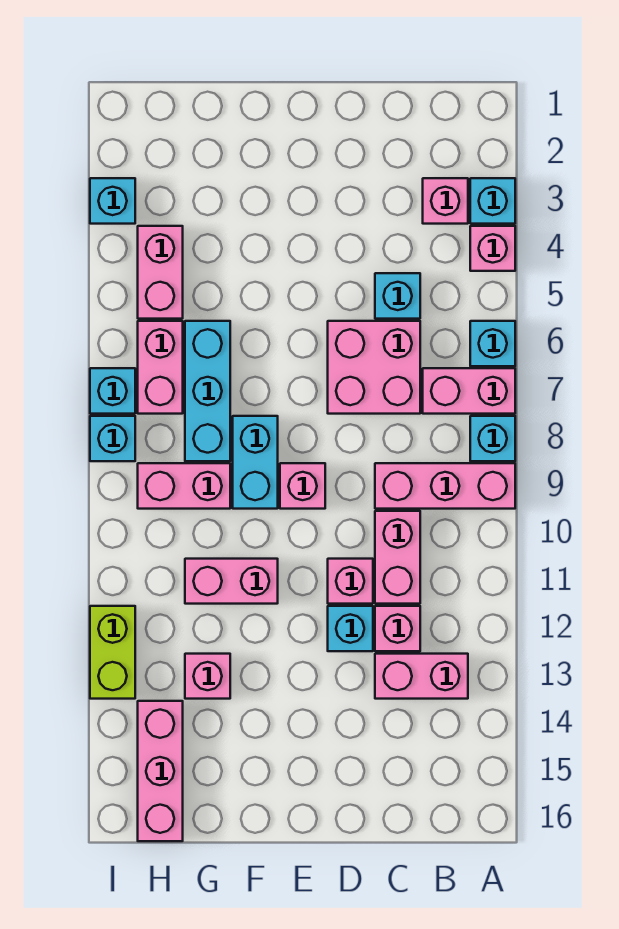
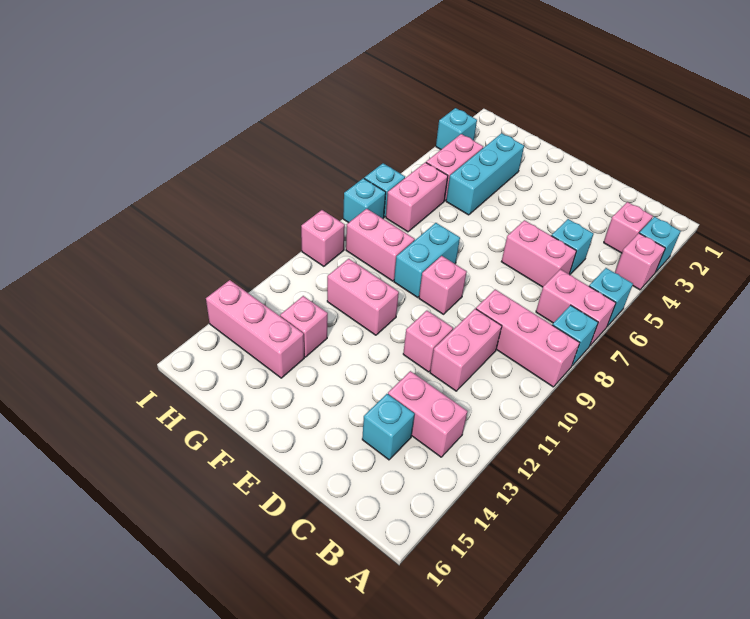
pink 2x2 brick [328,321,420,414] -> pink 1x2 brick [501,220,576,287]
pink 1x1 brick [375,606,420,651] -> pink 1x1 brick moved to [301,210,345,266]
cyan 1x1 brick [328,606,373,651] -> cyan 1x1 brick moved to [362,394,415,460]
cyan 1x3 brick [185,321,230,461] -> cyan 1x3 brick moved to [446,133,524,215]
pink 1x3 brick [138,701,183,841] -> pink 1x3 brick turned to [206,280,304,378]
lime 1x2 brick [90,606,135,699] -> none

